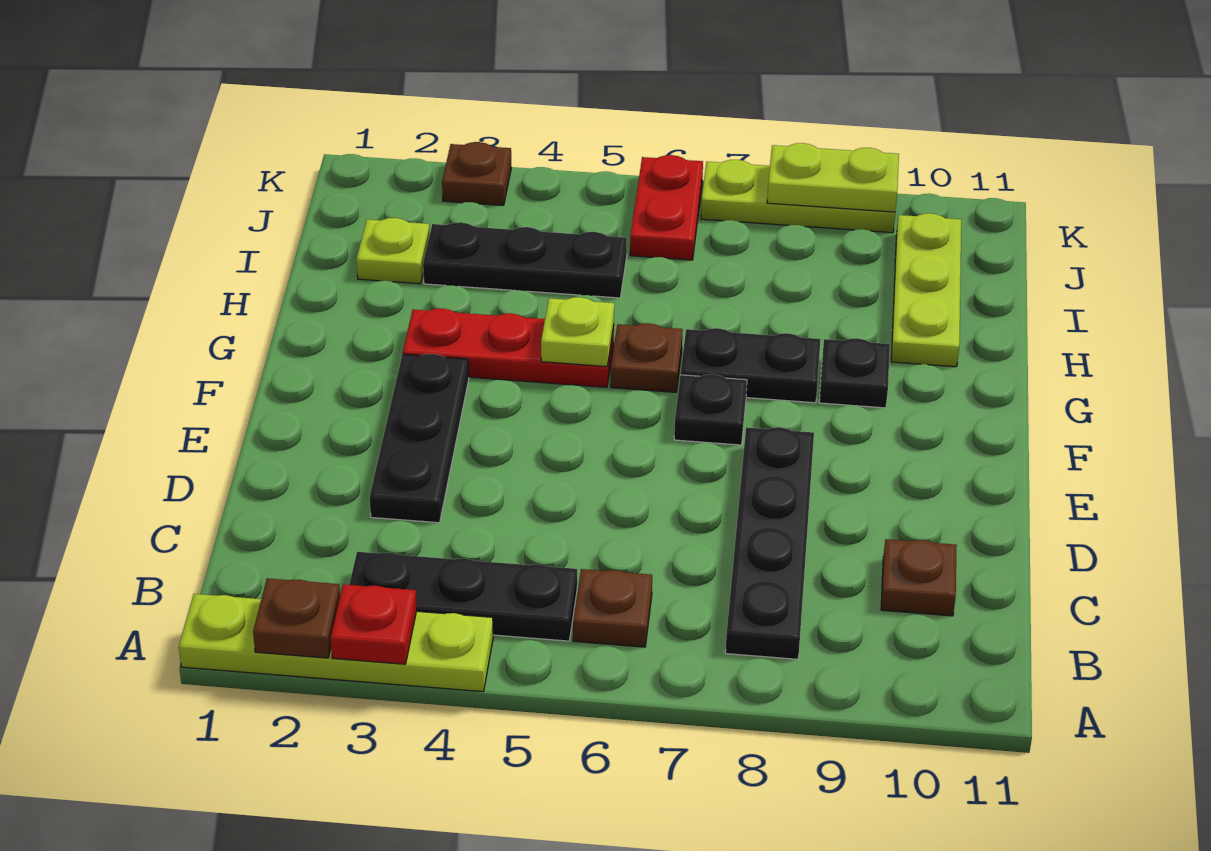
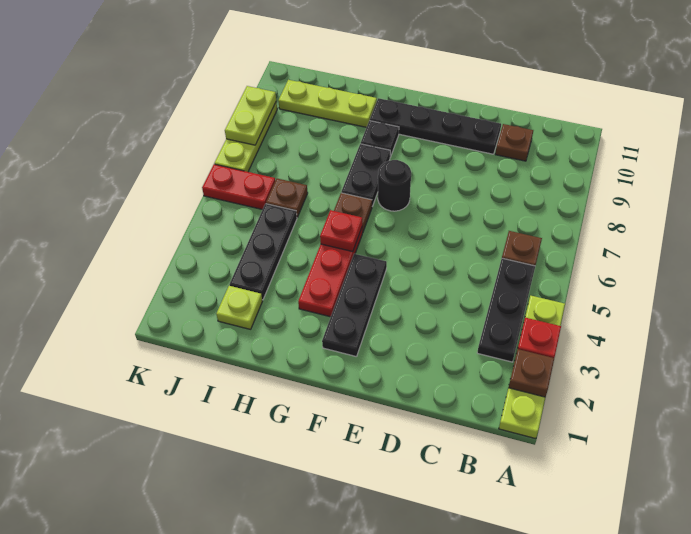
black 1x4 plate [725,427,814,659] -> black 1x4 plate moved to [370,98,501,154]
black 1x3 plate [369,354,469,523] -> black 1x3 plate turned to [322,254,387,357]
black 1x1 plate [674,374,747,445] -> black 1x1 round brick [378,160,411,211]
lime 1x1 plate [541,297,614,367] -> red 1x1 plate [320,210,362,252]
brown 1x1 plate [442,142,511,206] -> brown 1x1 plate moved to [266,179,308,217]

